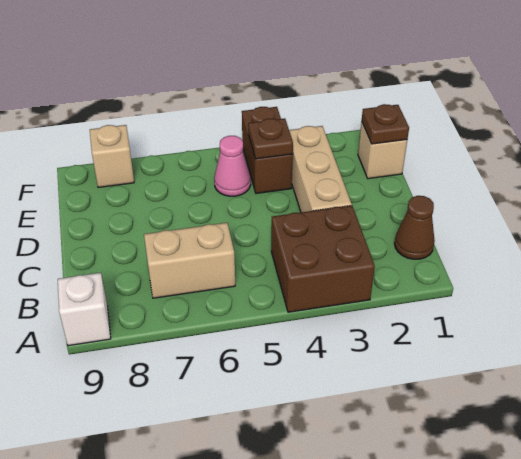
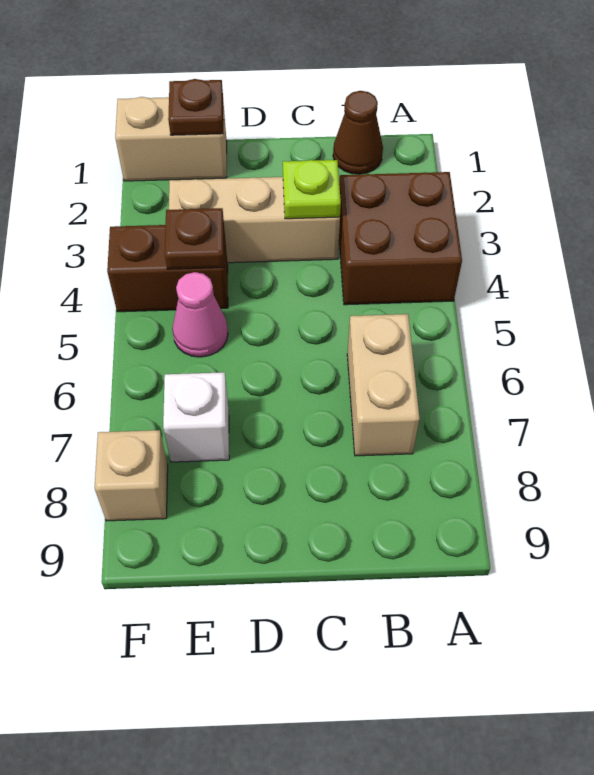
white 1x1 brick [58,273,111,346] -> white 1x1 brick moved to [163,372,229,462]
none -> lime 1x1 plate [283,160,341,219]
tan 1x1 brick [358,122,407,179] -> tan 1x2 brick [115,97,227,181]

